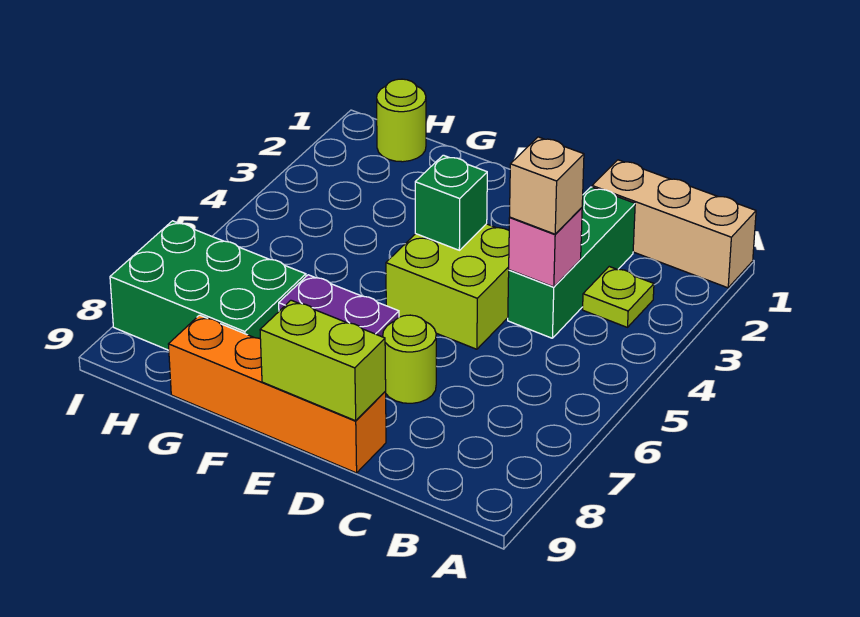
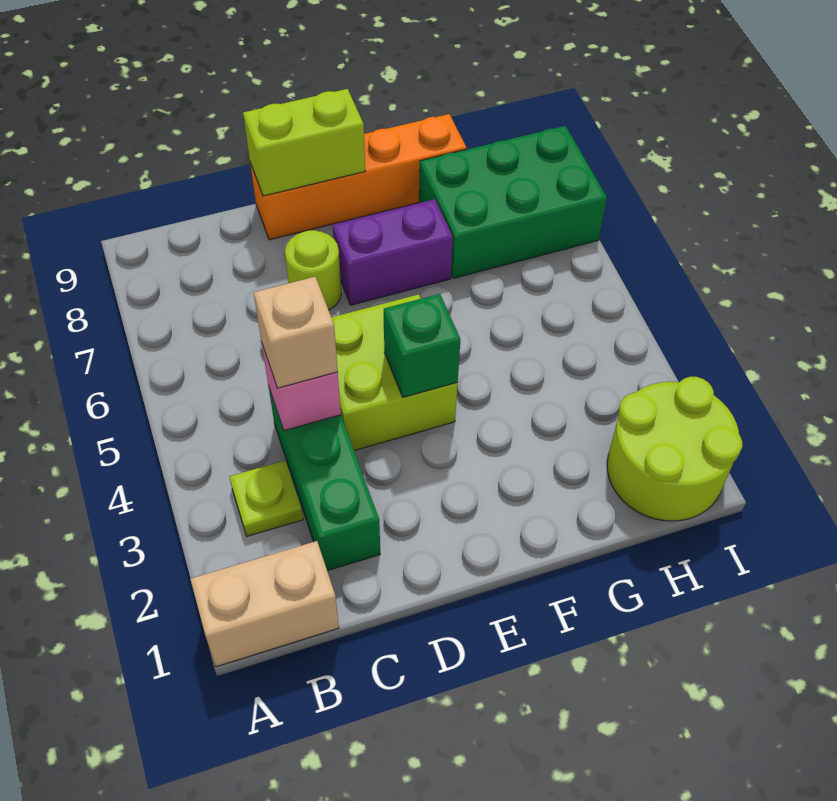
tan 1x3 brick [592,160,756,288] -> tan 1x2 brick [190,541,339,667]
lime 1x1 round brick [377,79,426,162] -> lime 2x2 round brick [607,377,742,521]

